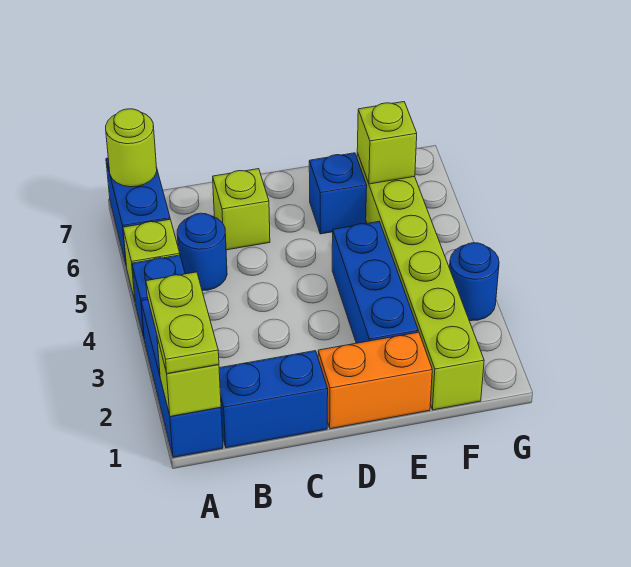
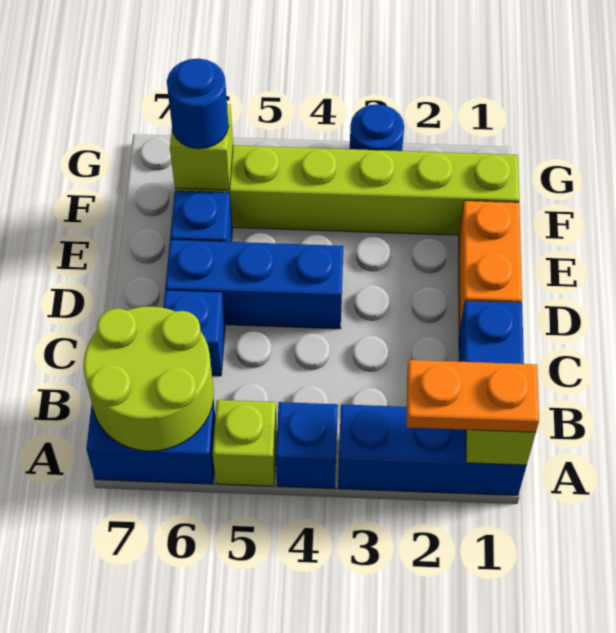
lime 1x2 plate [146,272,219,374] -> orange 1x2 plate [407,360,539,432]
lime 1x1 round brick [106,109,157,187] -> lime 2x2 round brick [84,307,214,451]
blue 1x1 round brick [177,213,227,290] -> blue 1x1 round brick moved to [167,59,229,149]
lime 1x1 brick [213,169,270,250] -> blue 1x1 brick [163,290,225,376]
blue 1x3 brick [332,222,418,343] -> blue 1x3 brick moved to [165,240,344,329]

